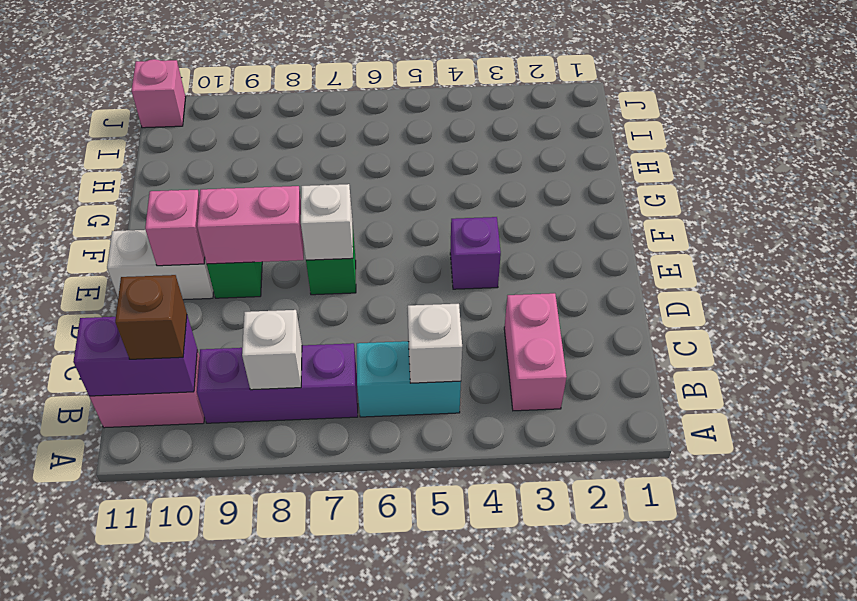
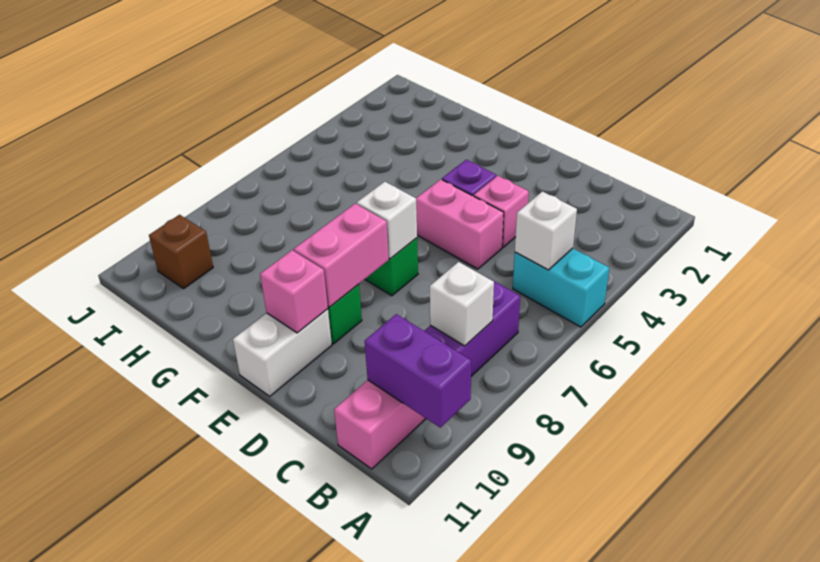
pink 1x2 brick [504,293,567,411] -> pink 1x2 brick moved to [416,179,504,269]
cyan 1x2 brick [357,341,461,417] -> cyan 1x2 brick turned to [513,248,609,327]
purple 1x2 brick [73,315,197,396] -> purple 1x2 brick turned to [365,314,471,428]
brown 1x1 brick [115,275,187,359] -> brown 1x1 brick moved to [149,215,213,289]
pink 1x1 brick [131,59,186,128] -> pink 1x1 brick moved to [474,176,529,247]

